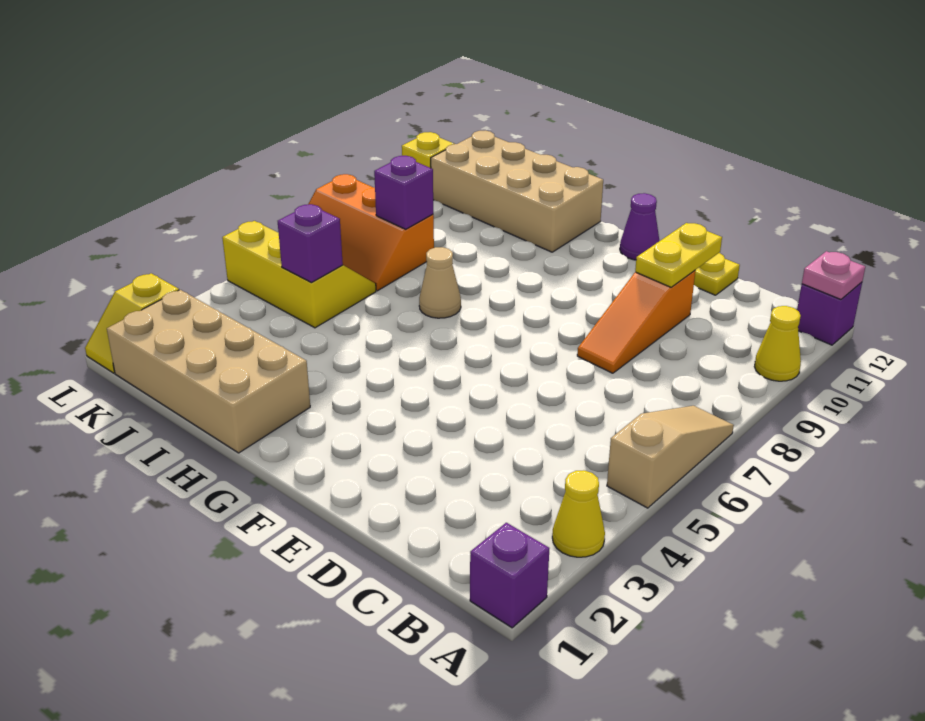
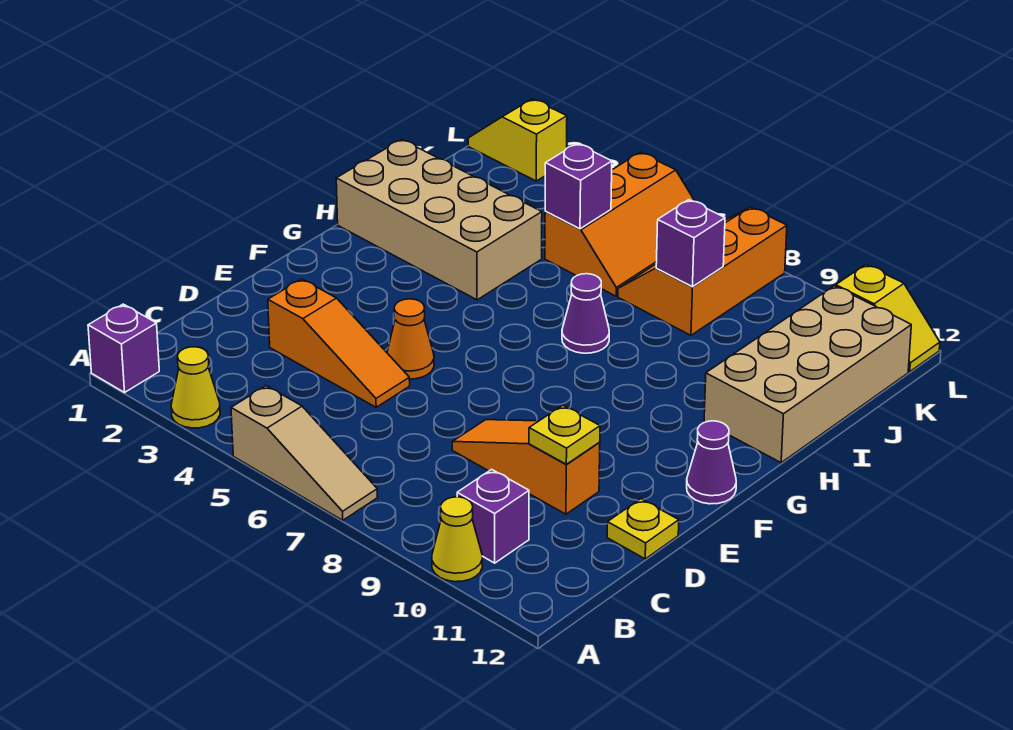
purple 1x1 brick [797,282,862,345] -> purple 1x1 brick moved to [457,469,529,563]
pink 1x1 plate [802,251,865,299] -> none
none -> orange 1x3 slope [268,279,410,407]
yellow 1x2 plate [635,223,722,287] -> yellow 1x1 plate [529,405,600,464]
none -> orange 1x1 cone [387,299,434,379]
tan 2x4 brick [107,290,310,453] -> tan 2x4 brick turned to [336,139,542,300]
tan 1x1 cone [419,247,461,318] -> purple 1x1 cone [562,274,609,353]
yellow 2x3 slope [222,221,376,328] -> orange 2x3 slope [545,152,695,296]

